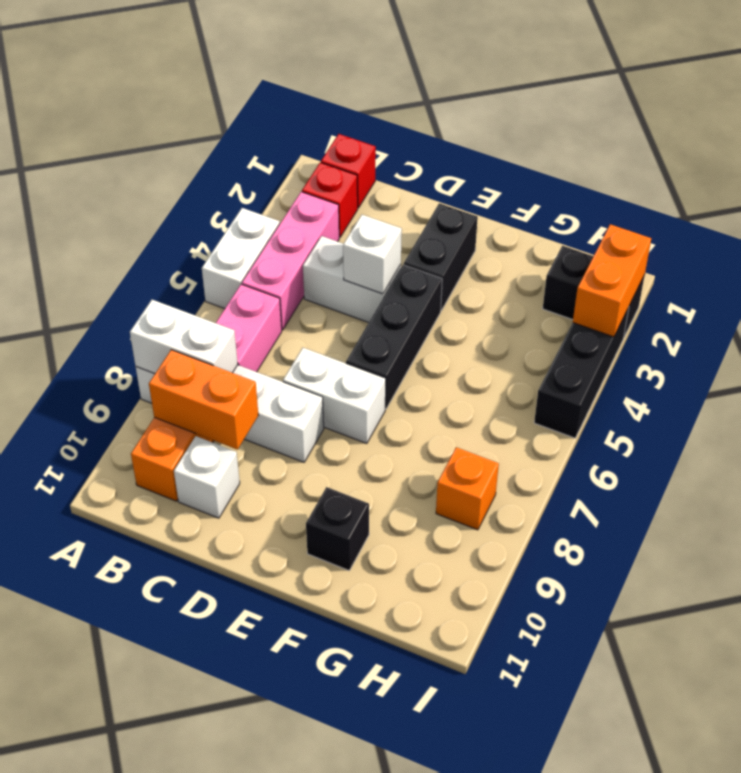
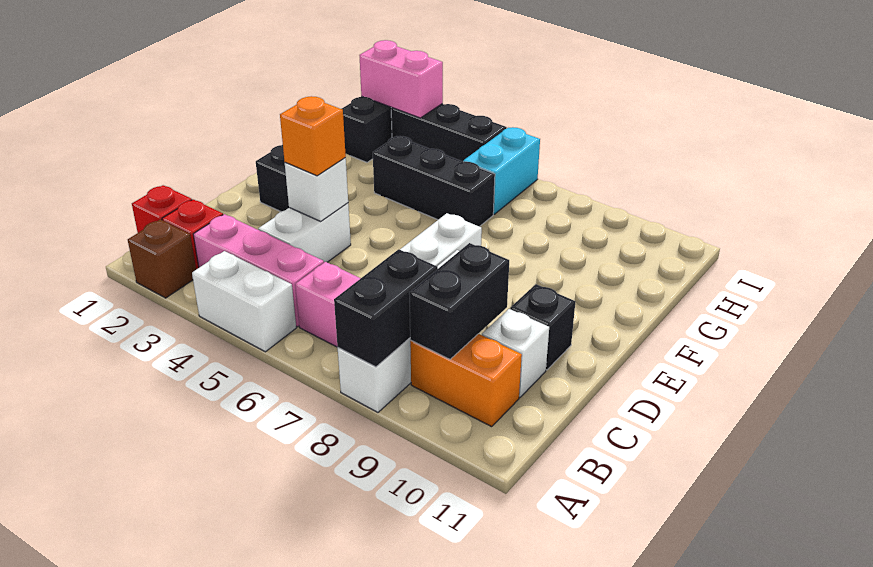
none -> brown 1x1 brick [128,219,196,298]
white 1x2 brick [130,300,238,374] -> black 1x2 brick [334,249,438,367]
orange 1x2 brick [149,350,258,450] -> black 1x2 brick [409,243,509,359]
black 1x3 brick [346,265,442,409] -> black 1x3 brick moved to [373,136,495,227]
black 1x1 brick [306,487,369,570] -> black 1x1 brick moved to [510,284,575,370]
none -> cyan 1x2 brick [463,127,540,214]
orange 1x1 brick [436,447,499,530] -> orange 1x1 brick moved to [280,96,346,176]
orange 1x2 brick [573,224,651,337] -> pink 1x2 brick [359,40,443,118]

